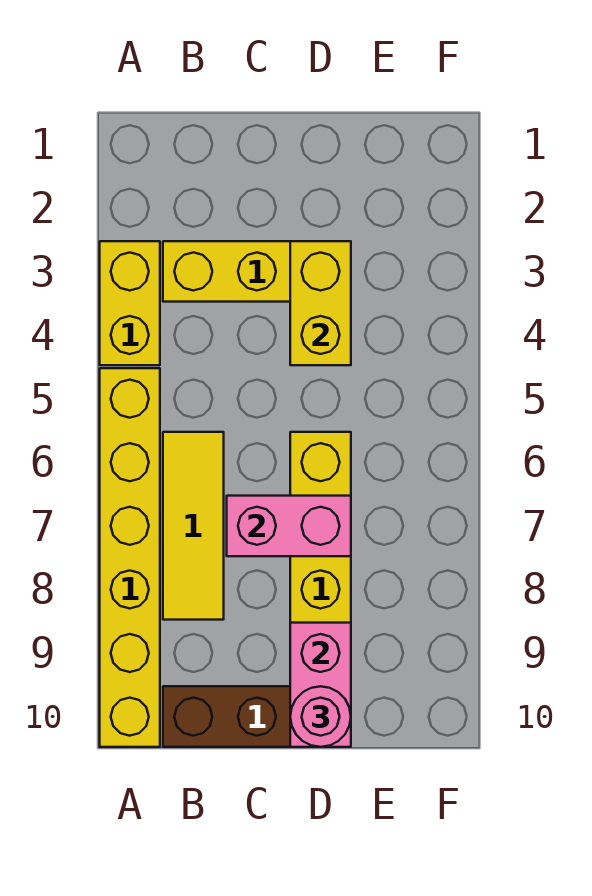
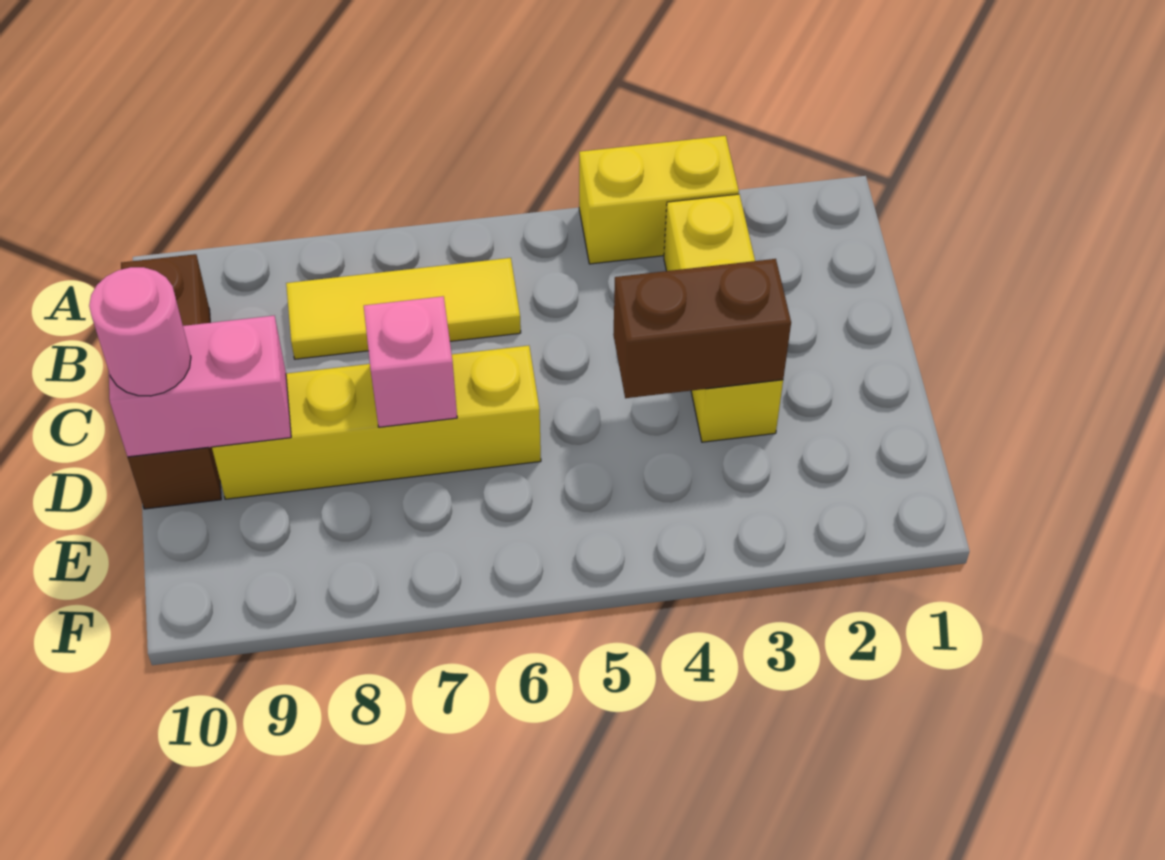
yellow 1x6 brick [100,368,160,747] -> none
pink 1x2 brick [227,496,351,556] -> pink 1x1 brick [364,296,457,427]
yellow 1x2 brick [290,241,351,365] -> brown 1x2 brick [613,259,791,398]

